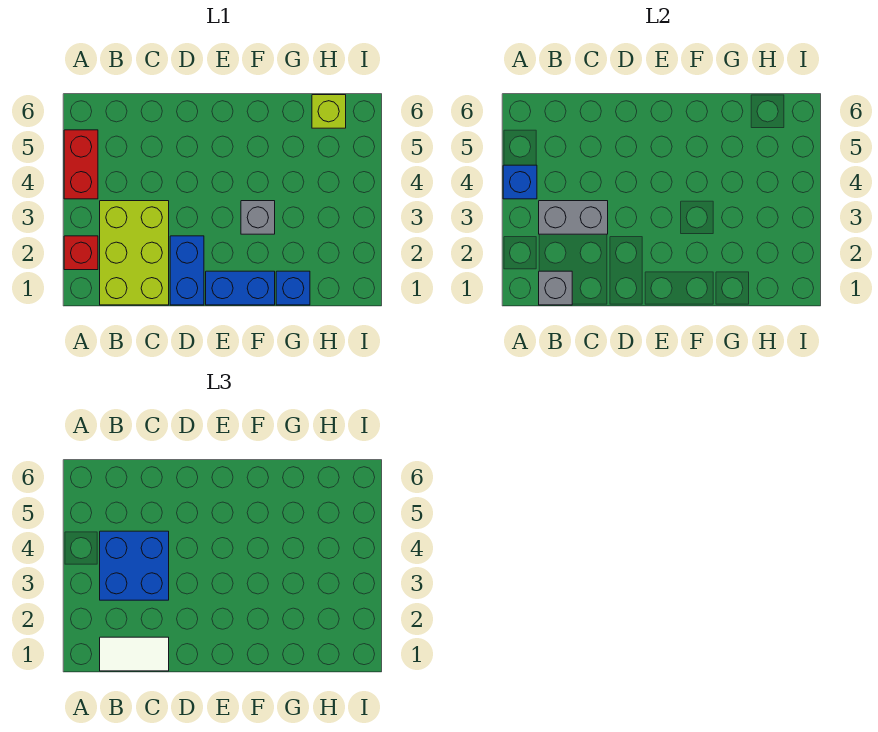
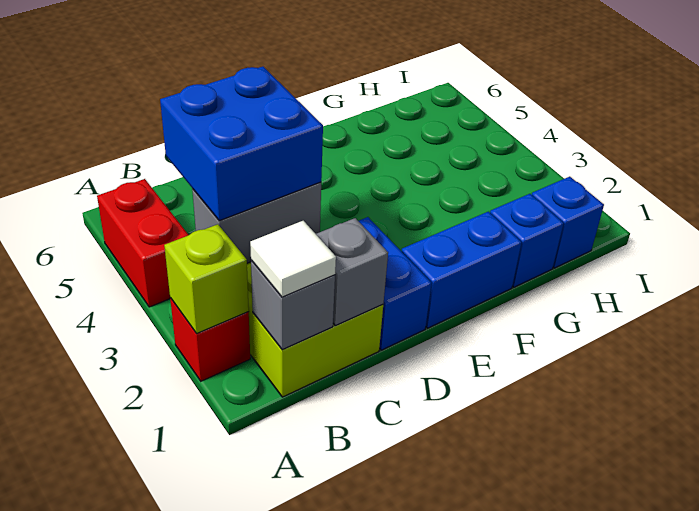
blue 1x1 brick [503,165,537,199] -> blue 1x1 brick moved to [532,177,604,268]
white 1x2 tile [100,637,169,671] -> white 1x1 tile [250,221,336,297]
grey 1x1 brick [241,201,275,234] -> grey 1x1 brick moved to [316,218,388,326]
lime 1x1 brick [312,95,346,128] -> lime 1x1 brick moved to [164,224,249,334]

